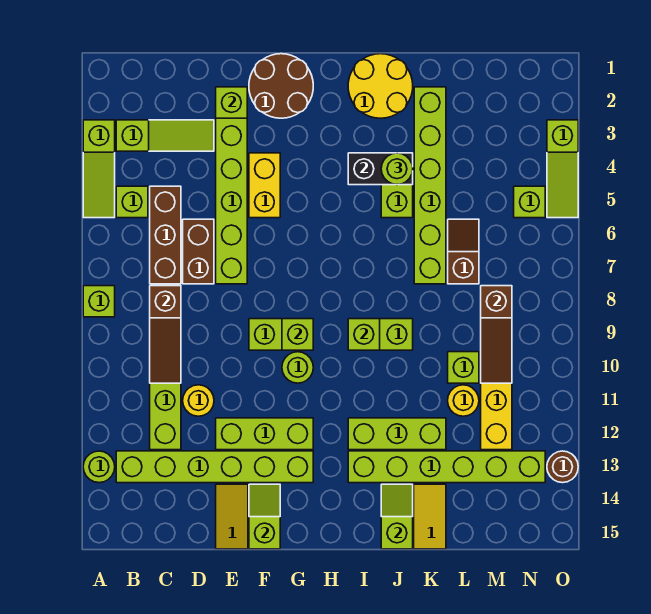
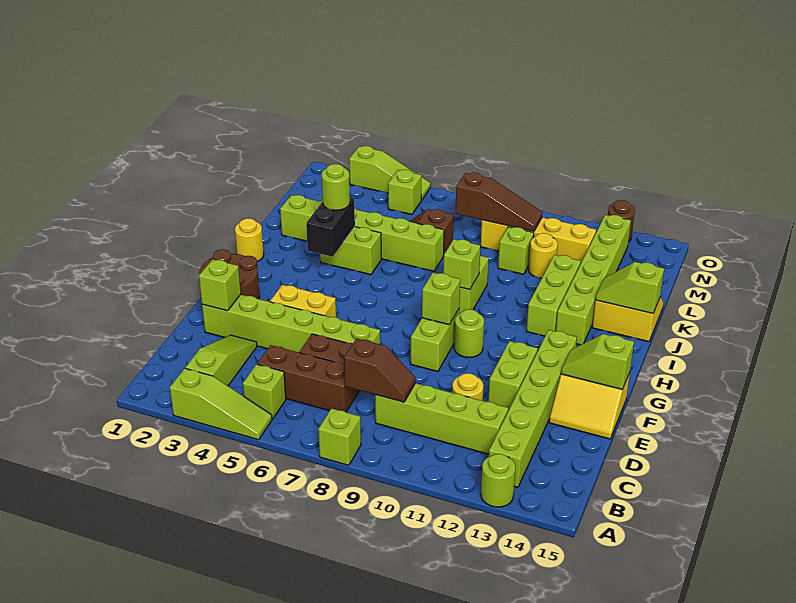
brown 1x3 slope [150,286,181,383] -> brown 1x2 slope [344,338,416,402]
lime 1x3 brick [216,418,313,450] -> lime 1x2 brick [488,341,538,411]
yellow 2x2 round brick [348,54,413,118] -> yellow 1x1 round brick [235,218,264,261]

